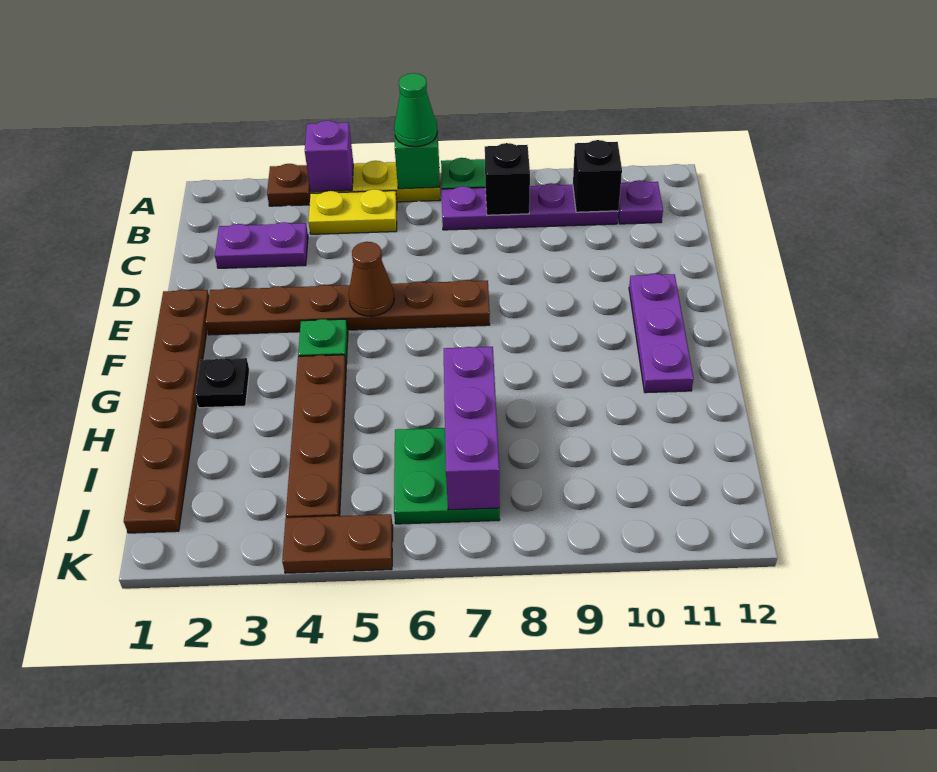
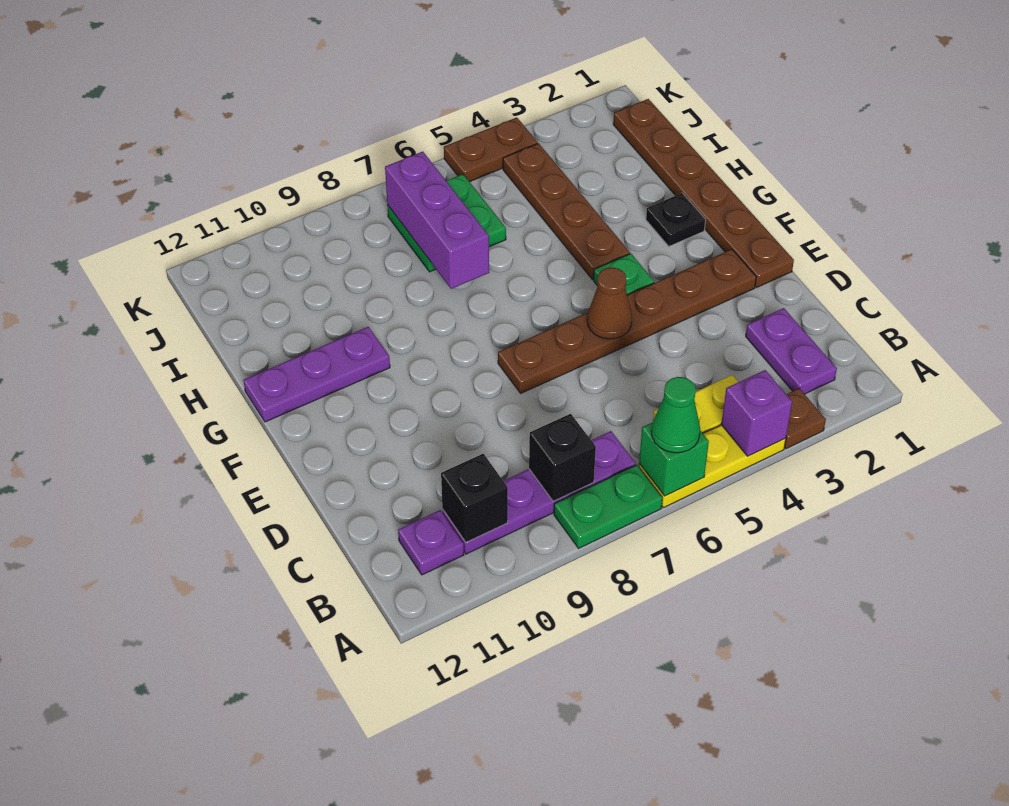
purple 1x2 plate [215,222,308,268] -> purple 1x2 plate turned to [746,308,837,394]
purple 1x3 plate [629,274,694,393] -> purple 1x3 plate turned to [244,327,390,422]

